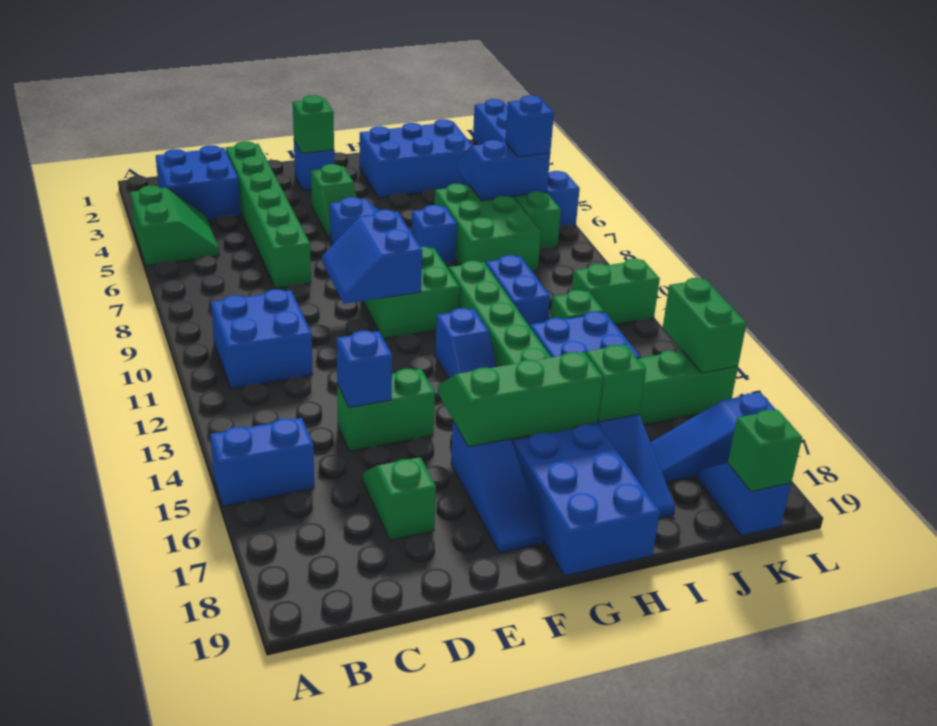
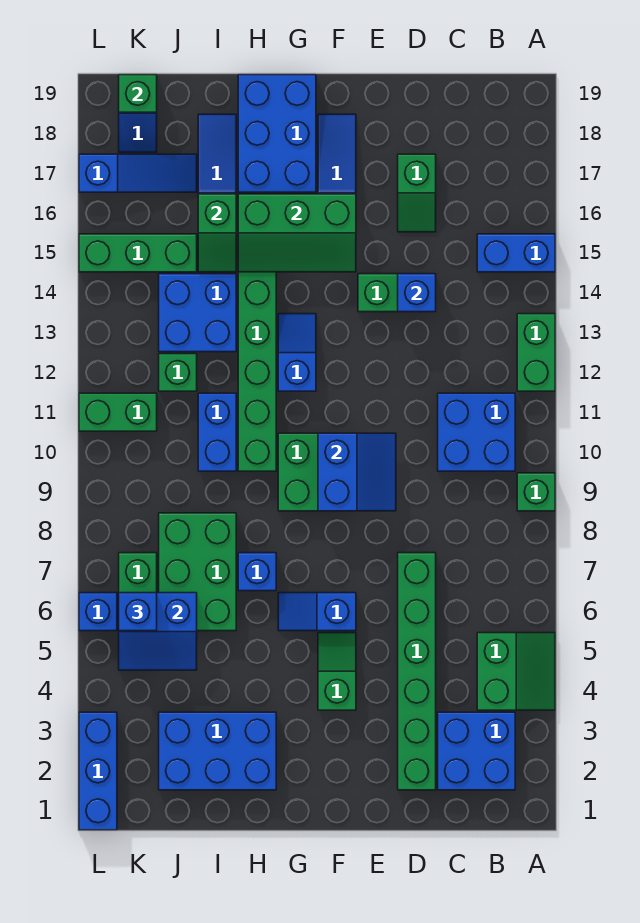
green 2x2 slope [130,186,219,266] -> green 2x2 slope turned to [477,633,555,710]
blue 1x1 brick [294,141,334,191] -> none
green 1x1 brick [293,95,334,153] -> green 1x1 brick moved to [517,473,555,511]
green 1x2 brick [663,278,747,373] -> green 1x2 brick moved to [517,314,555,391]

